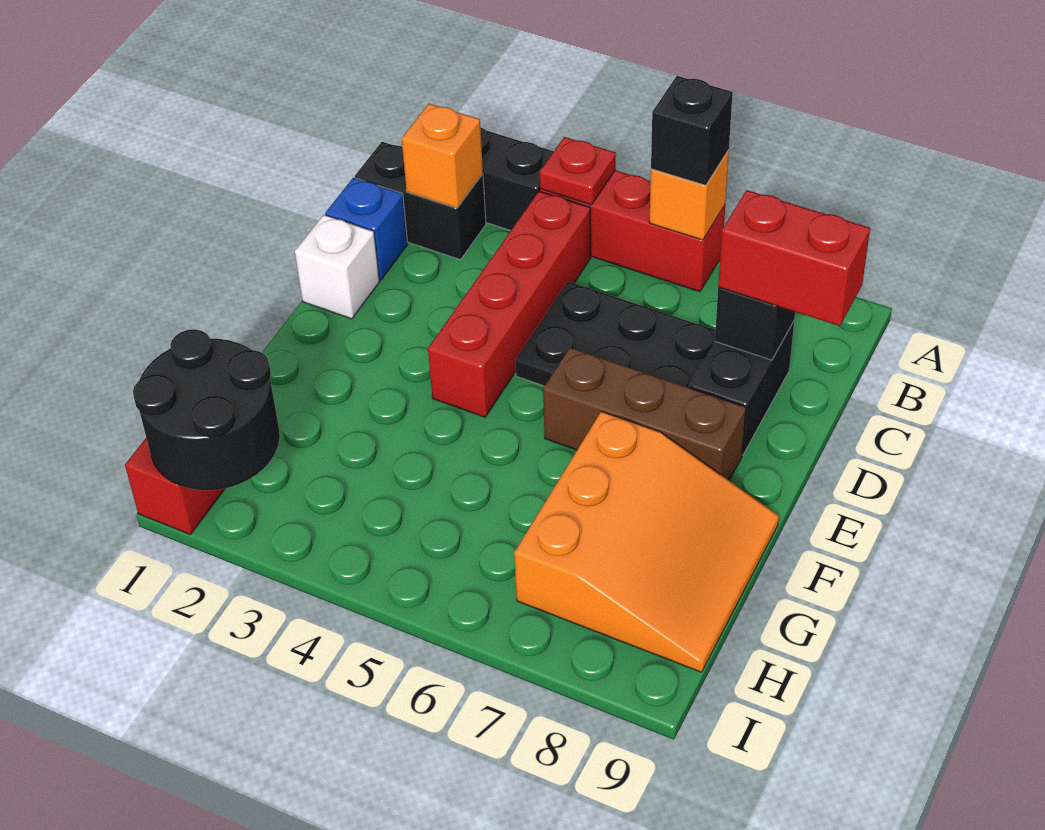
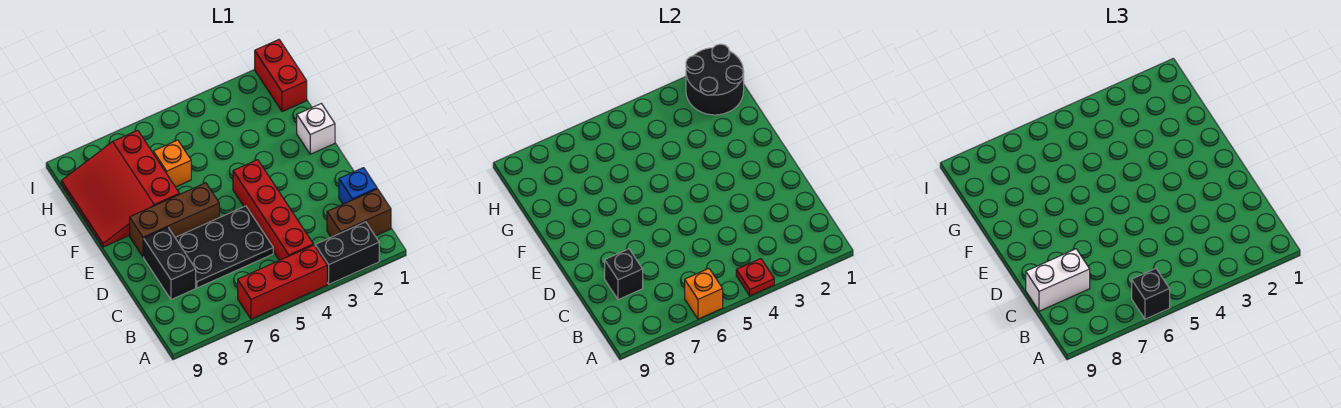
black 1x2 brick [355,142,486,260] -> brown 1x2 brick [327,189,391,237]
orange 1x1 brick [402,104,483,208] -> orange 1x1 brick moved to [153,140,191,187]
red 1x2 brick [718,190,870,326] -> white 1x2 brick [1026,249,1090,311]
white 1x1 brick [295,215,380,319] -> white 1x1 brick moved to [297,104,335,154]
orange 3x3 slope [514,411,779,672] -> red 3x3 slope [61,130,179,247]

